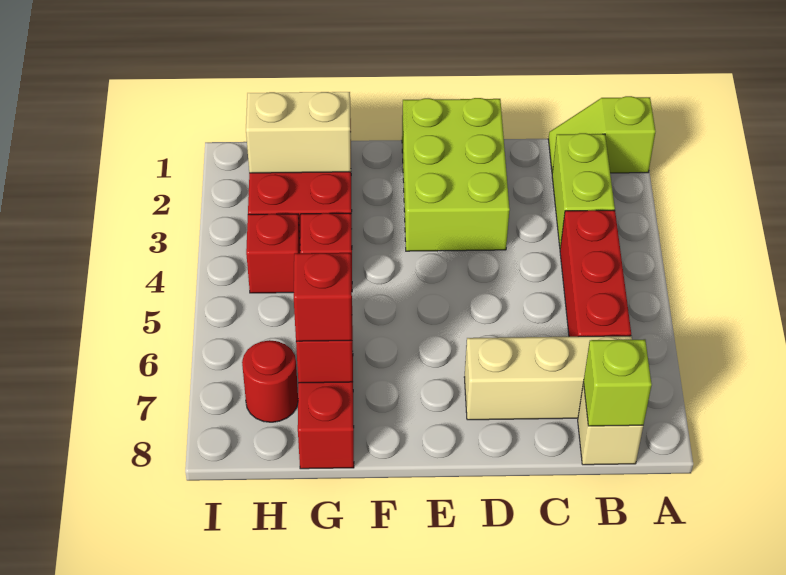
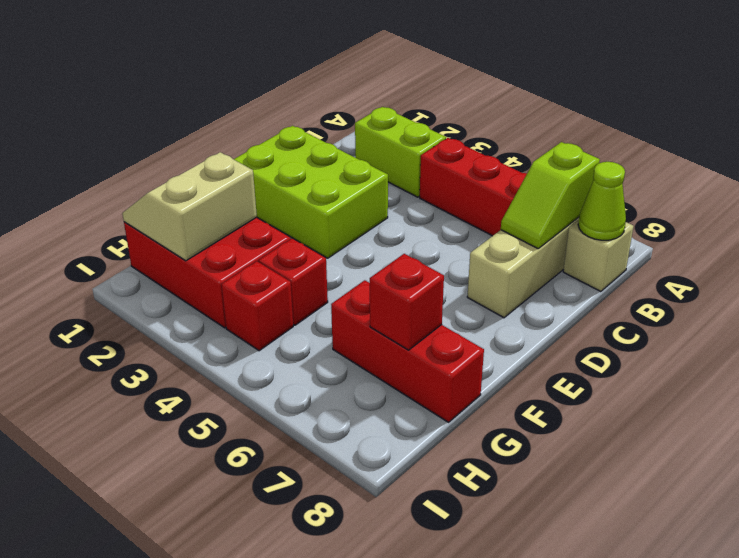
lime 1x2 slope [548,96,655,173] -> lime 1x2 slope moved to [501,142,600,248]
lime 1x1 brick [584,339,652,426] -> lime 1x1 cone [578,162,626,240]
red 1x1 brick [294,253,352,341] -> none
red 1x1 round brick [242,340,298,422] -> none

